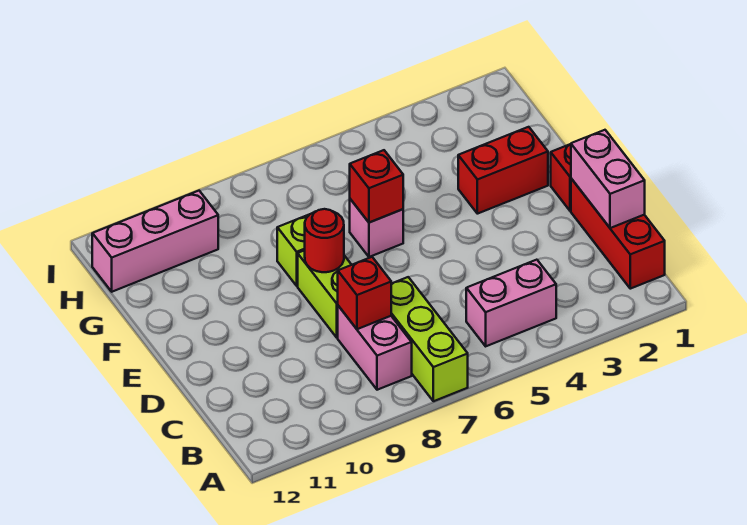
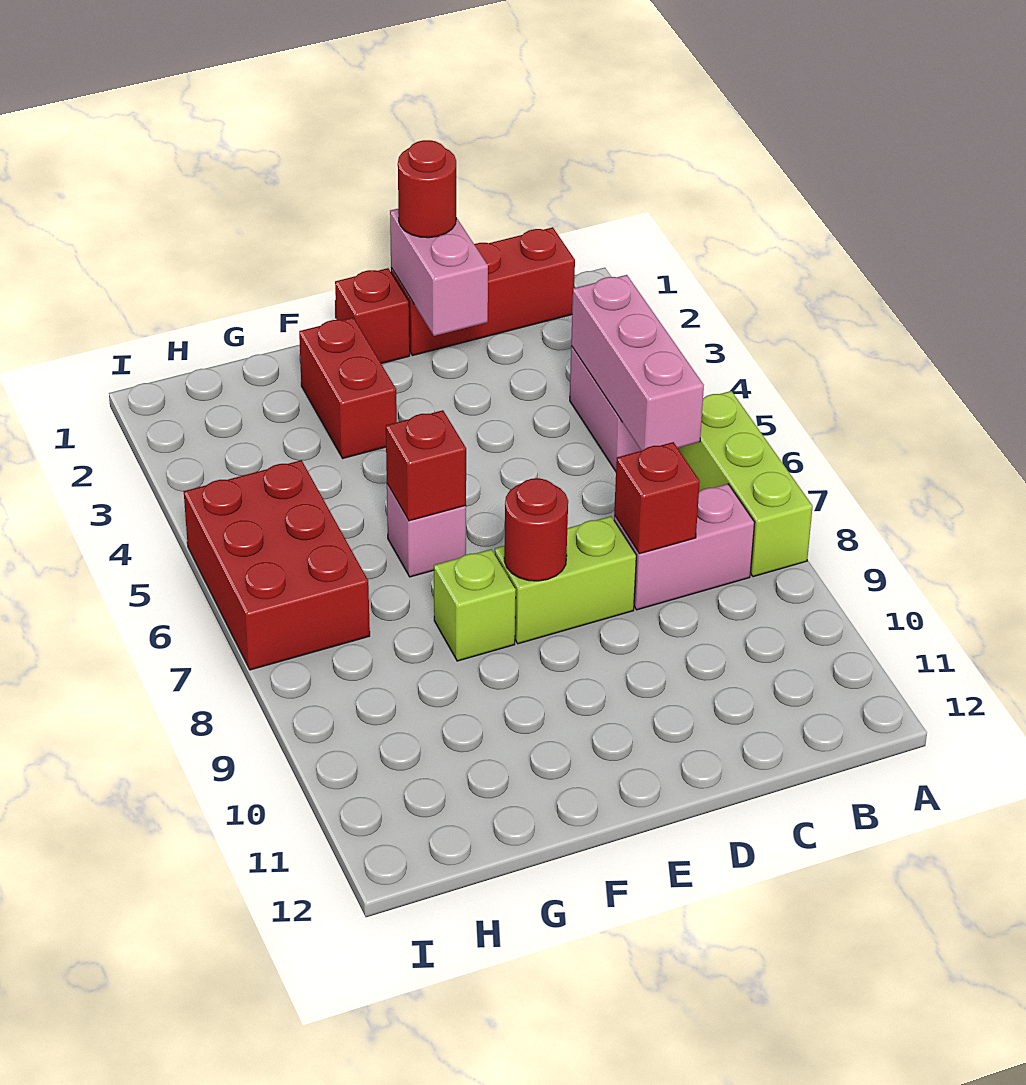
lime 1x3 brick [391,277,468,401] -> lime 1x3 brick turned to [678,391,813,577]
pink 1x2 brick [571,130,645,228] -> pink 1x2 brick turned to [390,209,488,336]
none -> red 1x1 round brick [398,140,456,238]
none -> red 2x3 brick [184,460,370,670]
pink 1x3 brick [92,191,218,292] -> pink 1x3 brick moved to [571,275,704,451]

